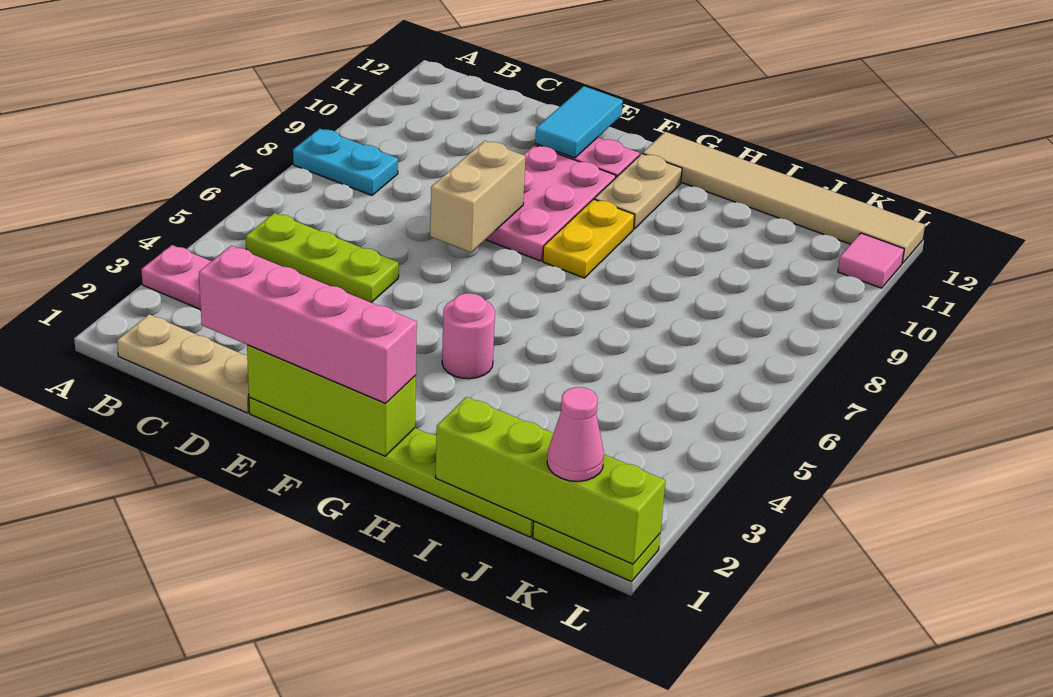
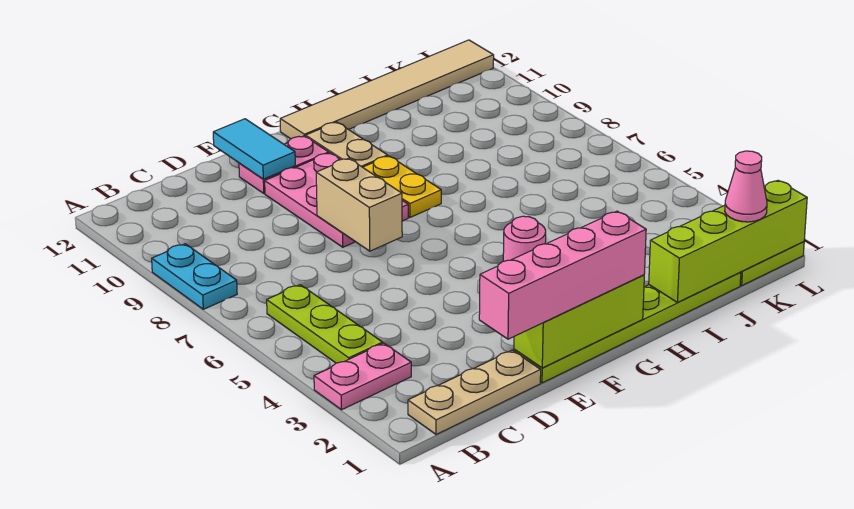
cyan 1x2 plate [293,129,398,195] -> cyan 1x2 plate turned to [152,244,237,309]
lime 1x3 plate [246,213,399,302] -> lime 1x3 plate turned to [267,285,383,363]
pink 1x1 tile [838,233,904,288] -> none

